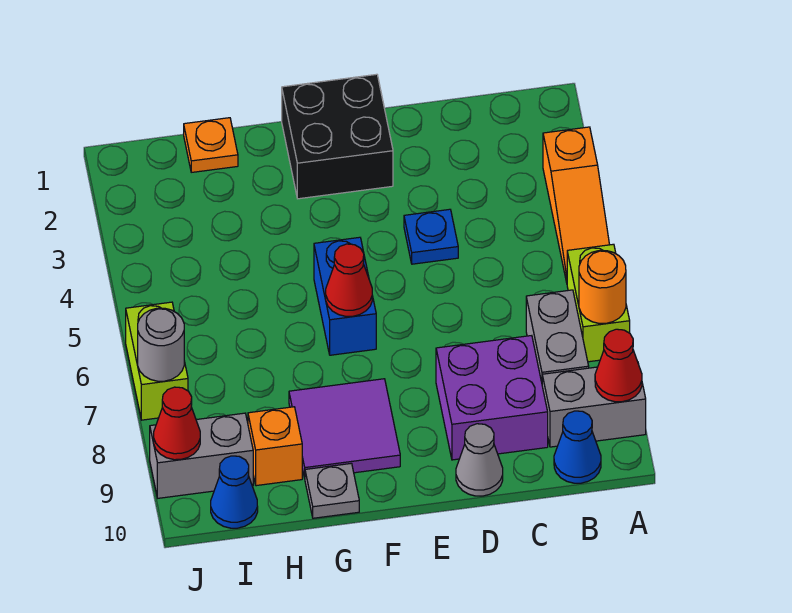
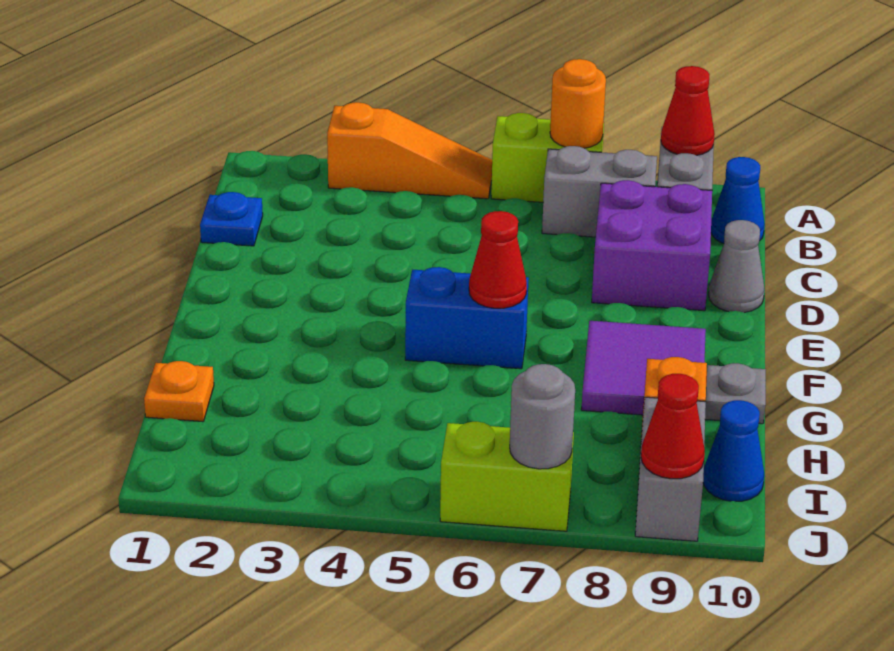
blue 1x1 plate [404,209,458,264] -> blue 1x1 plate moved to [200,192,263,246]
black 2x2 brick [282,74,393,199] -> none

